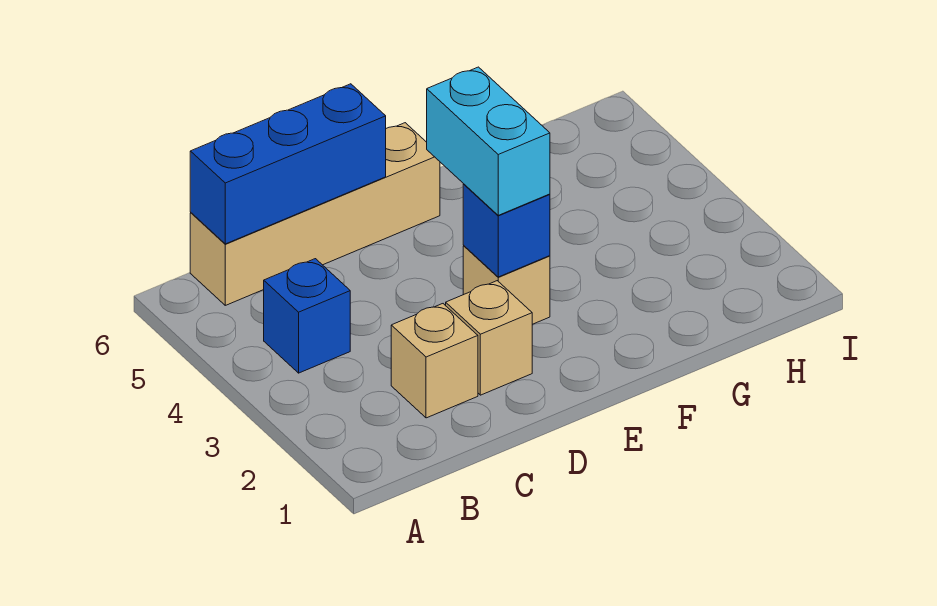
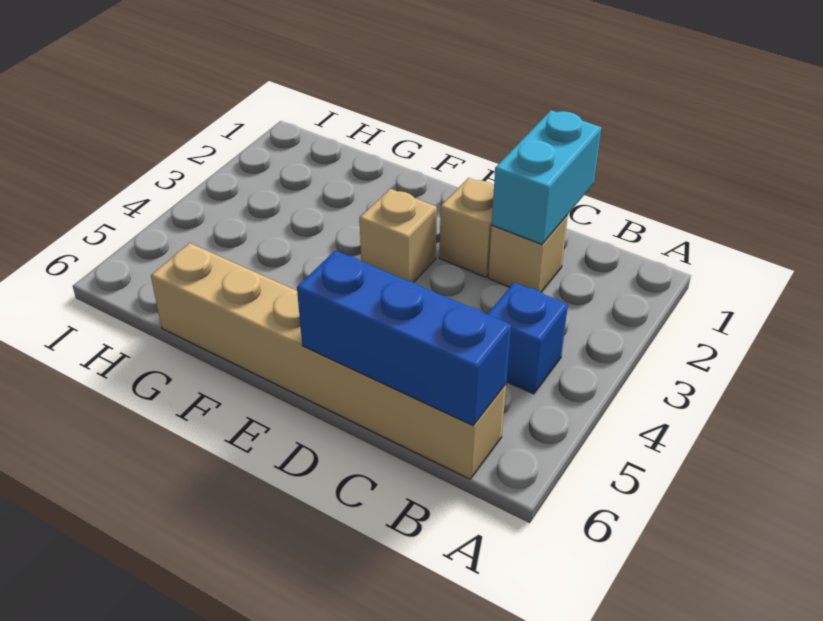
tan 1x4 brick [190,123,440,305] -> tan 1x6 brick [151,243,506,479]
blue 1x1 brick [463,184,550,277] -> none
cyan 1x2 brick [427,67,550,215] -> cyan 1x2 brick moved to [492,110,601,244]

